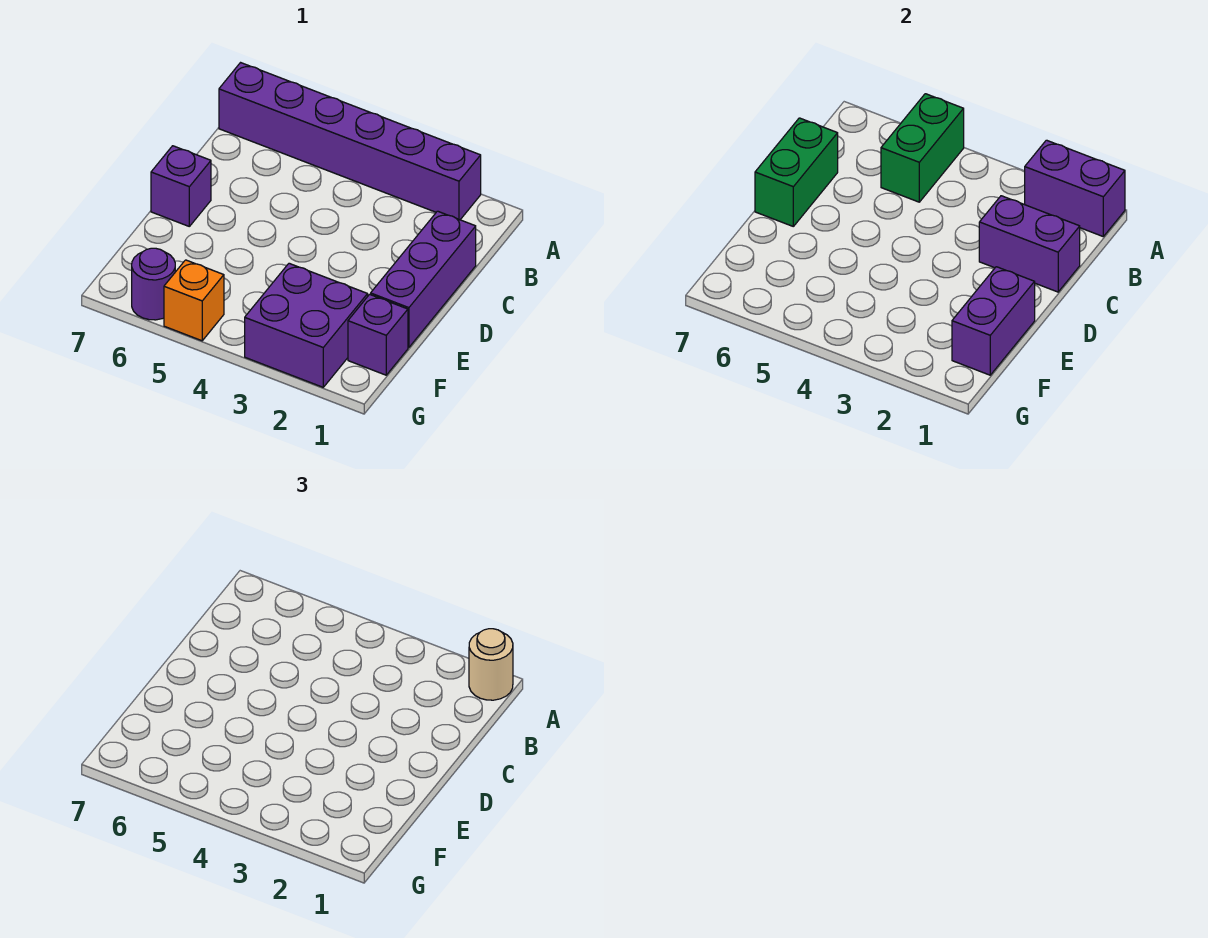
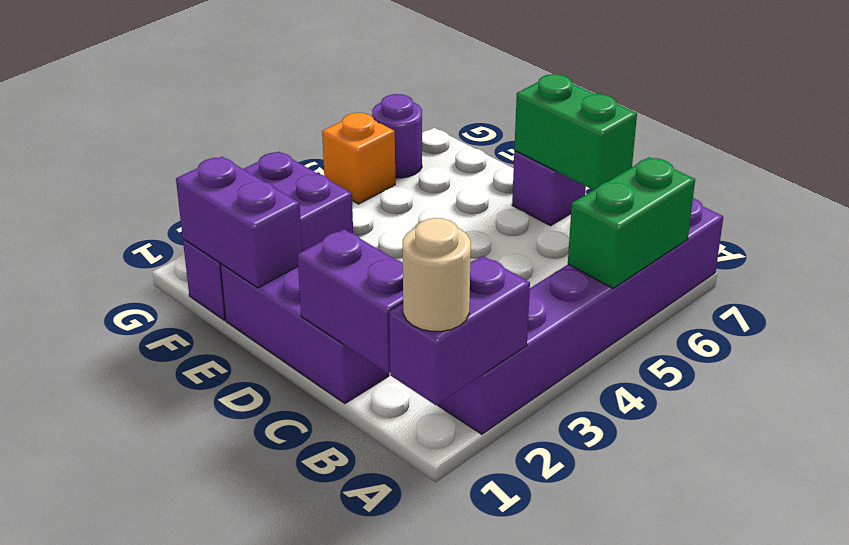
green 1x2 brick [881,94,964,202] -> green 1x2 brick turned to [568,157,695,288]
purple 1x2 brick [979,196,1080,292] -> purple 1x2 brick turned to [297,229,403,374]

